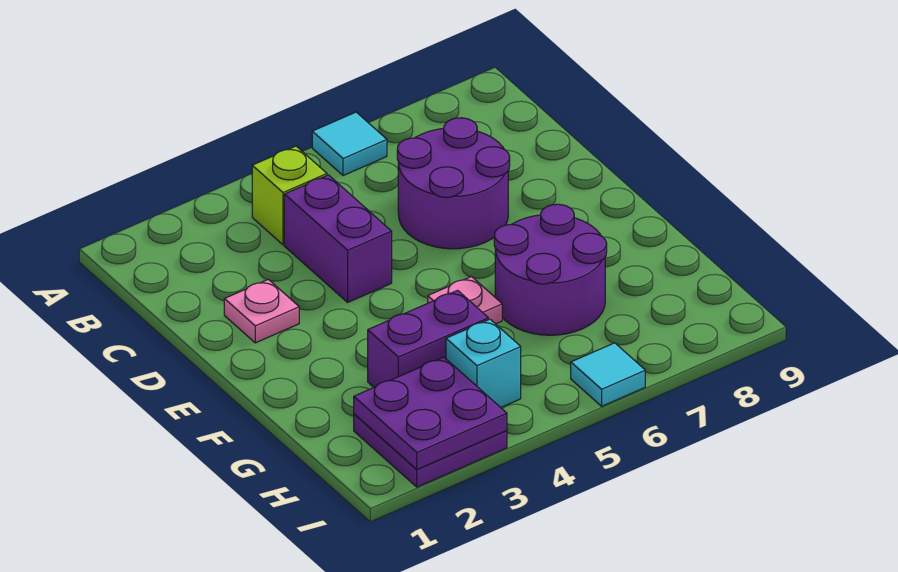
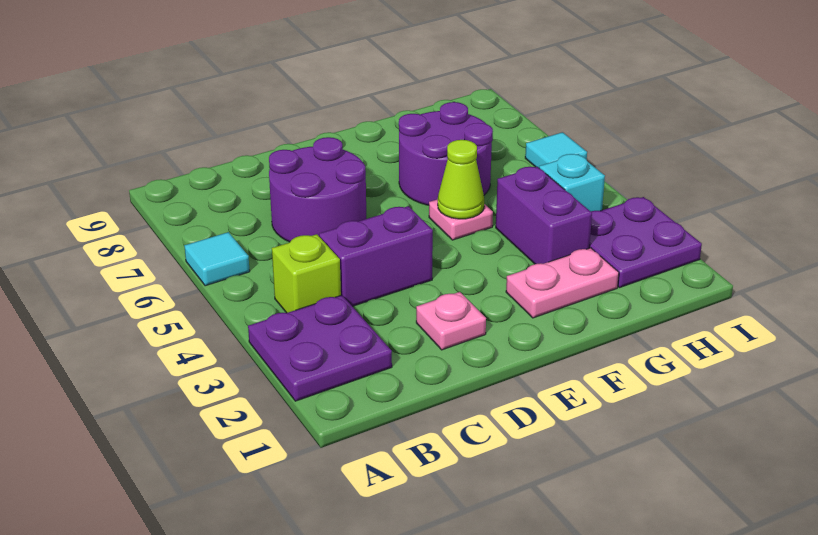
none -> pink 1x2 plate [506,248,619,318]
none -> lime 1x1 cone [438,140,484,219]
purple 2x2 plate [354,357,507,469] -> purple 2x2 plate moved to [248,295,392,401]

